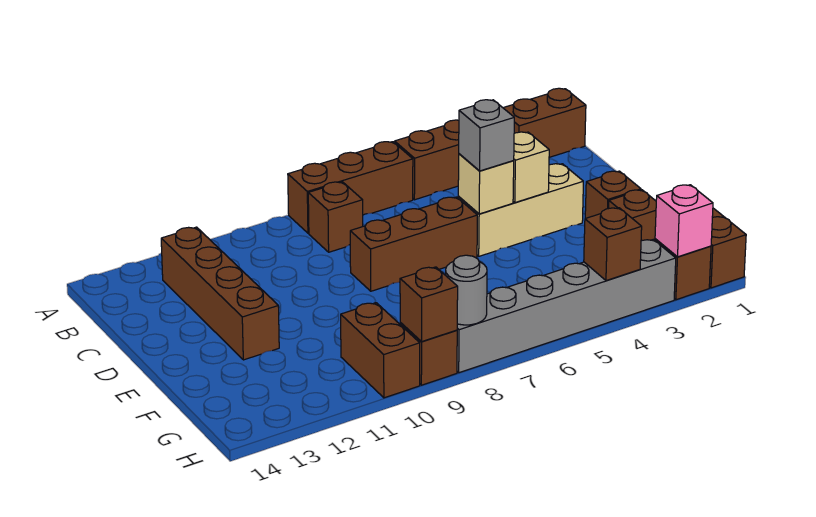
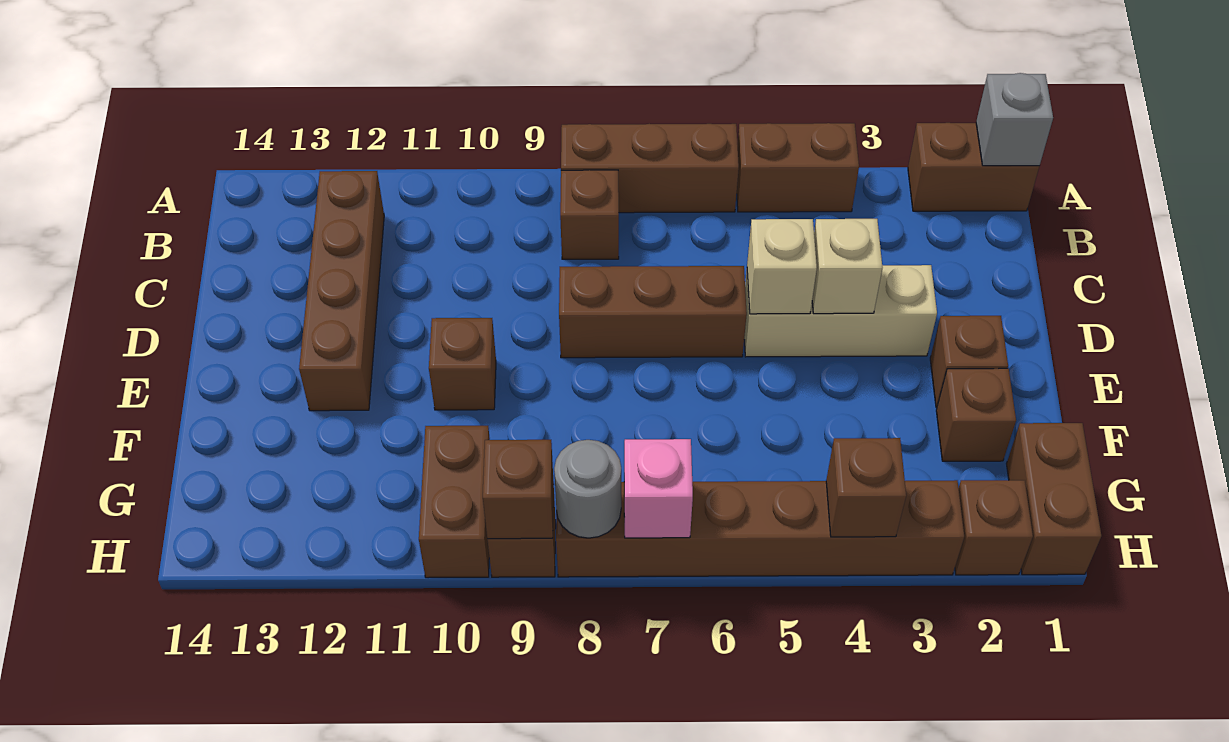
grey 1x1 brick [459,100,514,171] -> grey 1x1 brick moved to [976,73,1053,166]
none -> brown 1x1 brick [429,318,496,410]
pink 1x1 brick [655,185,713,257] -> pink 1x1 brick moved to [624,439,693,538]
grey 1x6 brick [457,239,676,373] -> brown 1x6 brick [556,480,964,577]

